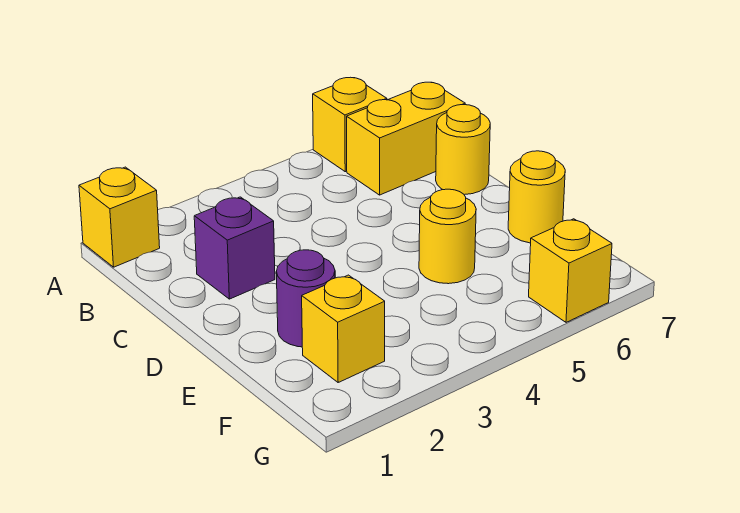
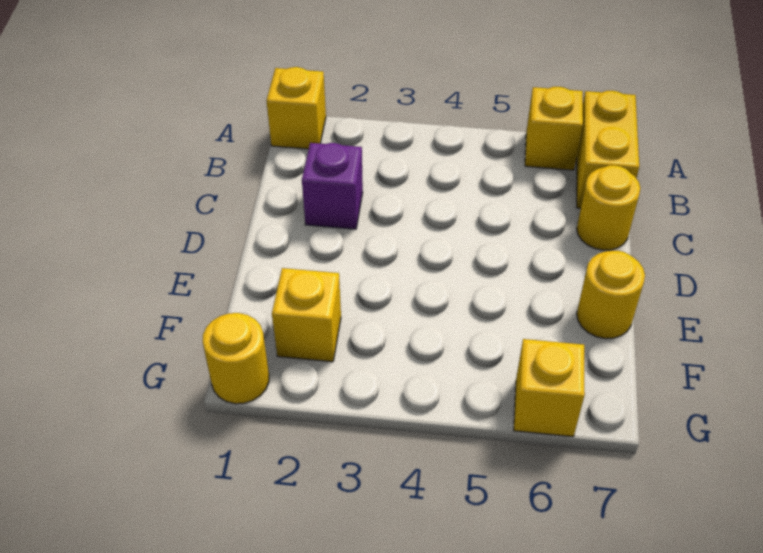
yellow 1x2 brick [347,82,465,195] -> yellow 1x2 brick turned to [577,91,639,208]
purple 1x1 round brick [276,250,335,347] -> none
yellow 1x1 round brick [419,189,476,284] -> yellow 1x1 round brick moved to [203,313,269,404]

